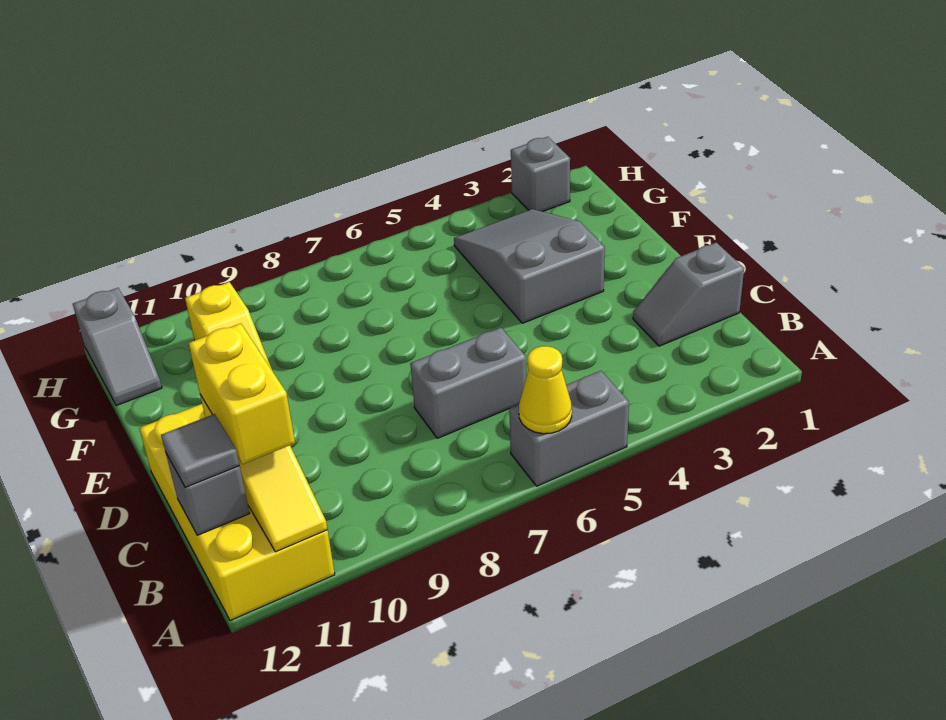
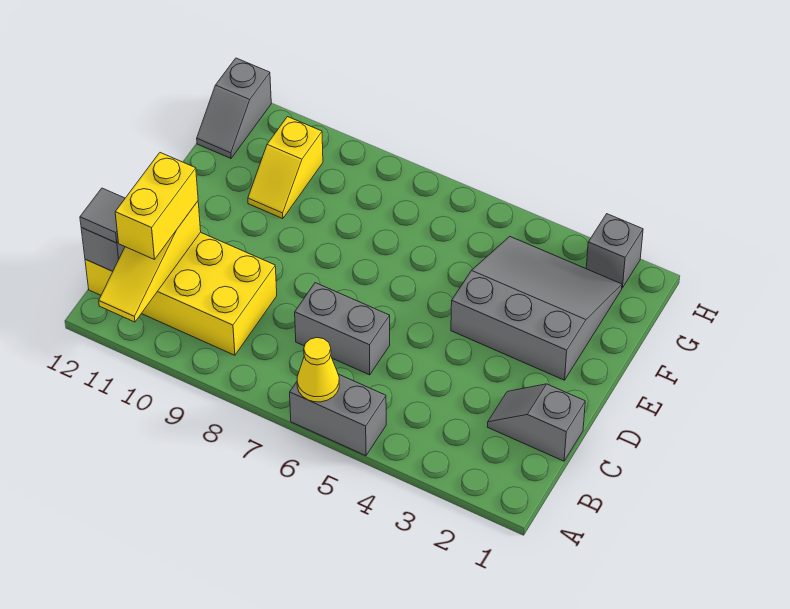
yellow 2x4 brick [139,404,335,621] -> yellow 2x4 brick turned to [85,232,277,355]
grey 2x3 slope [454,209,605,323] -> grey 3x3 slope [451,236,622,380]

